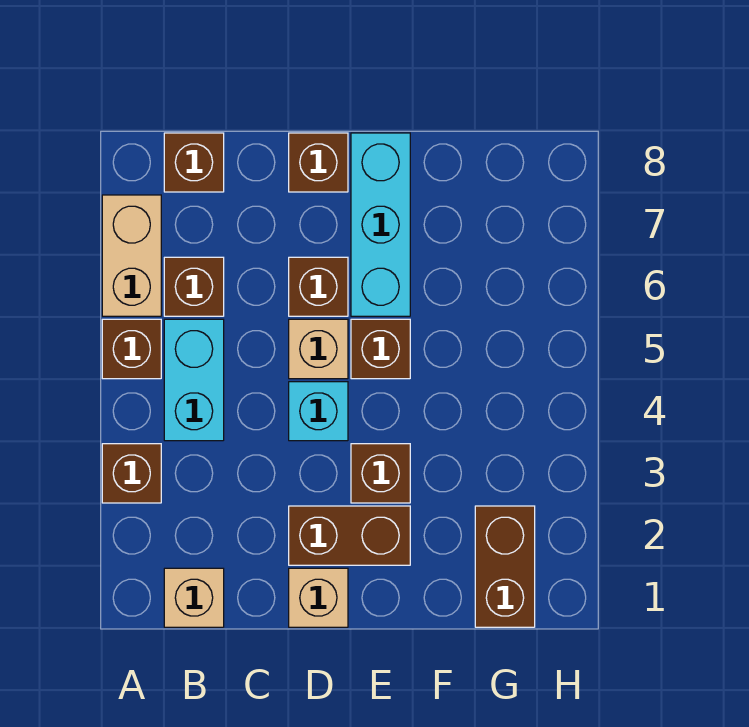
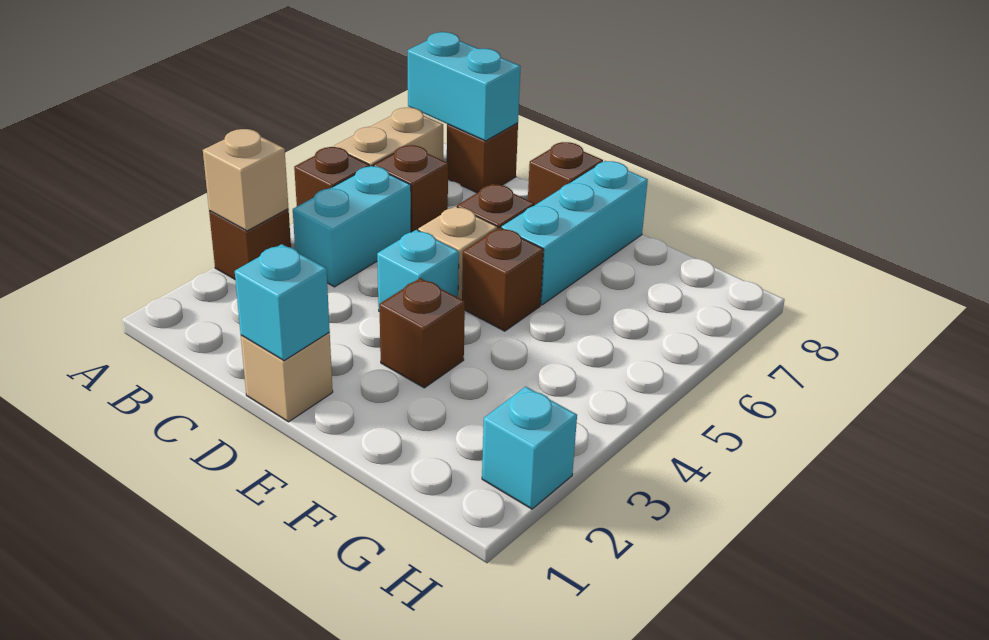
none -> cyan 1x2 brick [407,32,521,141]
tan 1x1 brick [164,568,224,627] -> tan 1x1 brick moved to [203,129,288,231]
none -> cyan 1x1 brick [235,244,330,361]
brown 1x2 brick [289,506,410,565] -> none
brown 1x2 brick [475,506,535,627] -> none
none -> cyan 1x1 brick [482,387,577,509]

